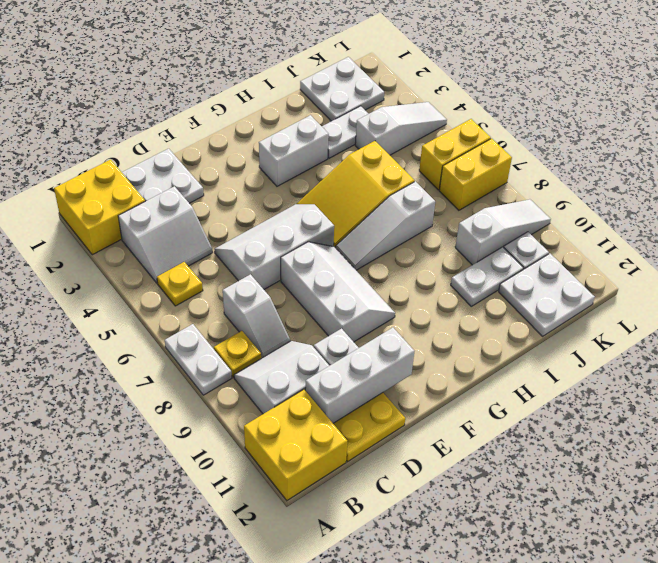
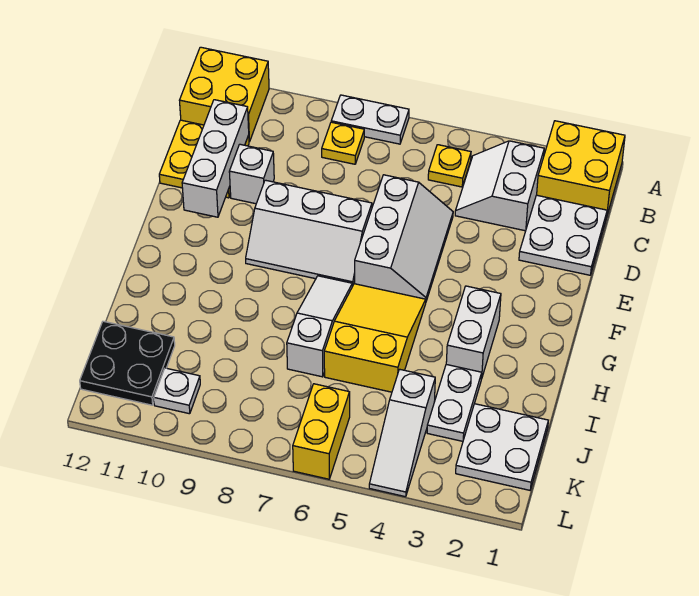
white 2x2 slope [234,341,329,414] -> none
white 1x2 slope [223,274,290,358] -> none
white 1x2 plate [451,247,523,306] -> none
white 1x3 slope [455,199,551,265] -> none
white 2x2 plate [499,254,595,336] -> black 2x2 plate [80,321,175,405]
yellow 1x2 brick [439,139,512,210] -> none

